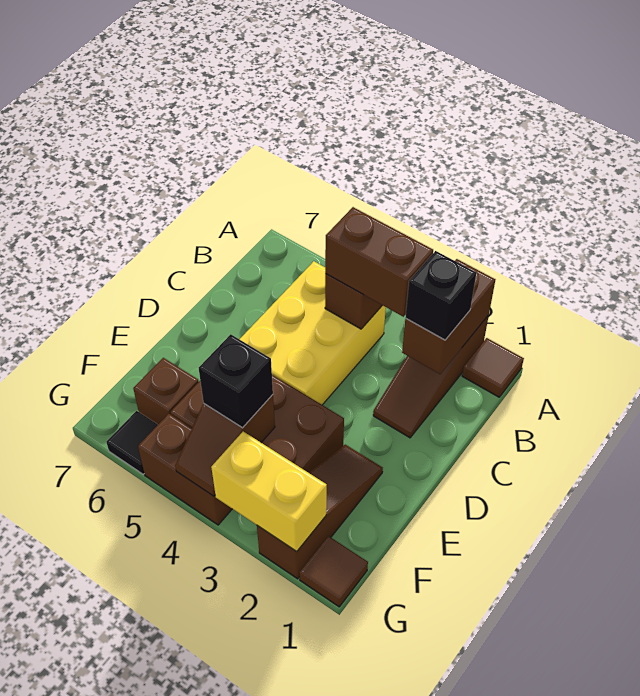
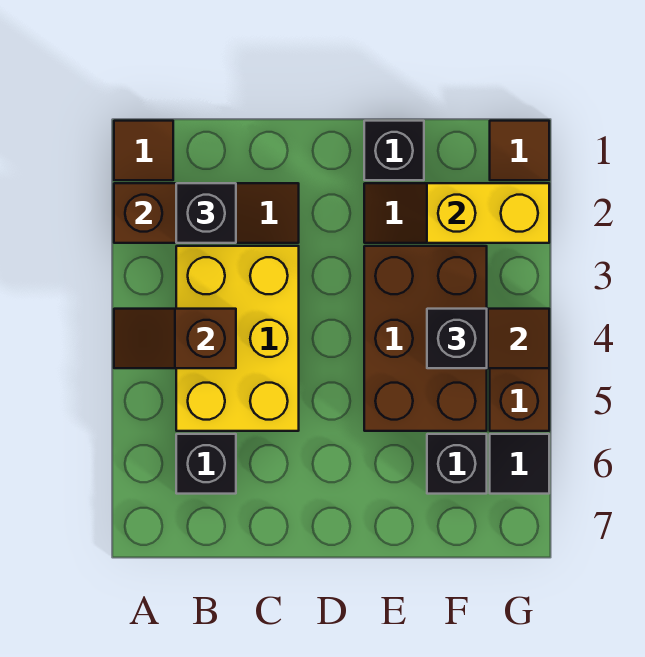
brown 1x2 brick [325,207,433,317] -> none
yellow 2x3 brick [240,261,386,405] -> yellow 2x3 brick turned to [176,246,299,431]
none -> black 1x1 brick [176,434,236,494]
none -> black 1x1 brick [364,121,424,180]
brown 1x1 brick [133,358,199,424] -> black 1x1 brick [427,434,487,494]
yellow 1x2 brick [211,432,327,551] -> yellow 1x2 brick turned to [427,183,549,243]

